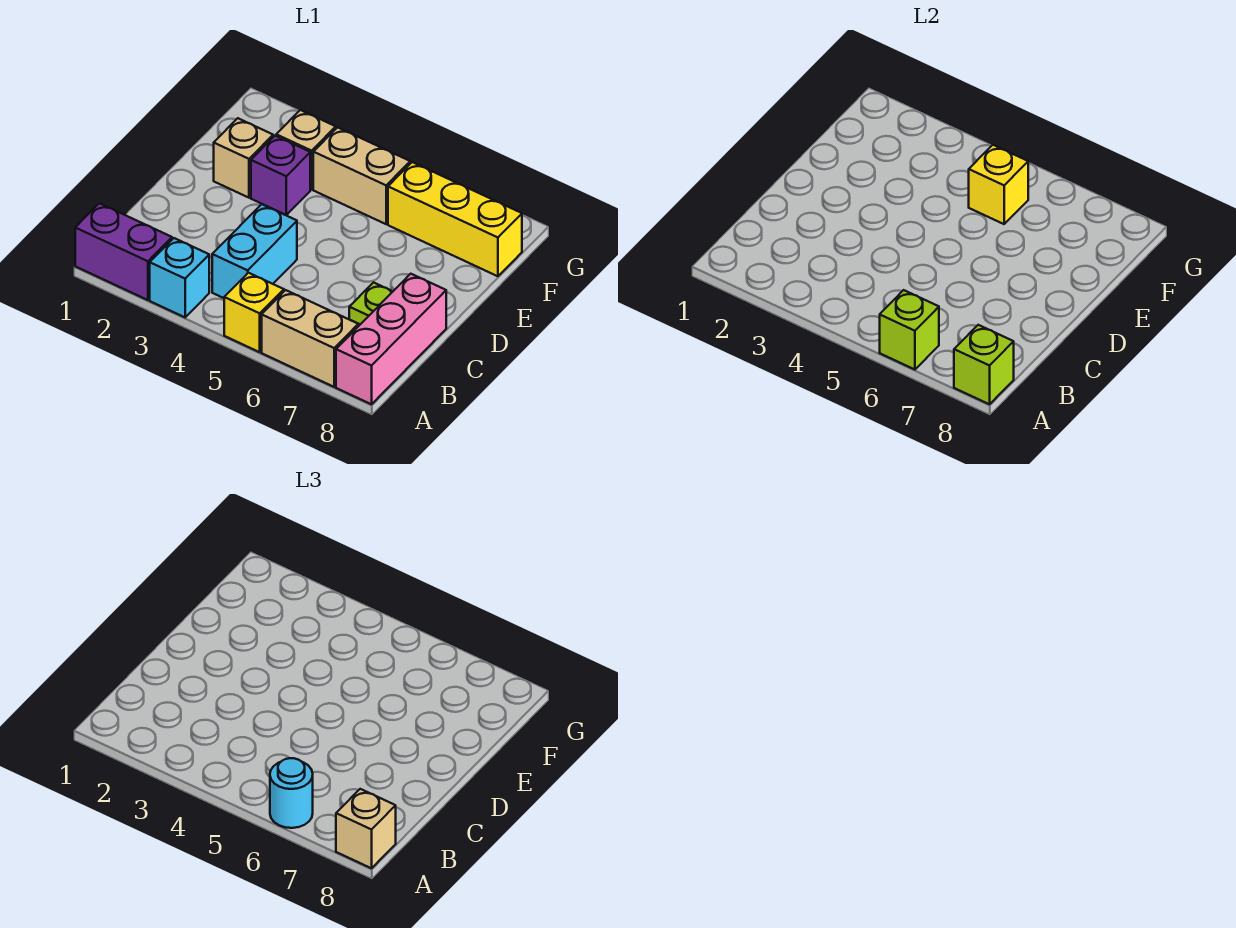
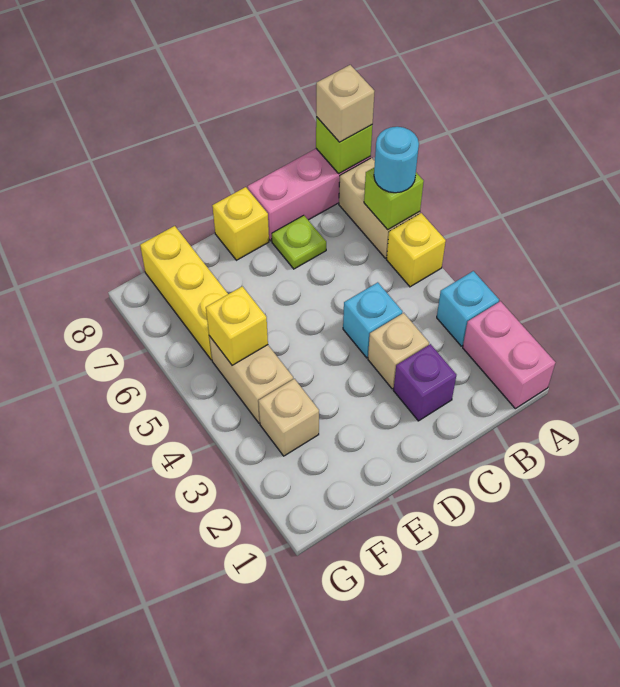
purple 1x2 brick [75,203,172,300] -> pink 1x2 brick [463,301,556,409]
cyan 1x2 brick [212,204,297,298] -> cyan 1x1 brick [343,282,402,358]
none -> yellow 1x1 brick [212,187,269,260]
tan 1x1 brick [214,118,273,198] -> tan 1x1 brick moved to [368,313,429,389]
purple 1x1 brick [251,136,310,215] -> purple 1x1 brick moved to [394,344,456,421]

